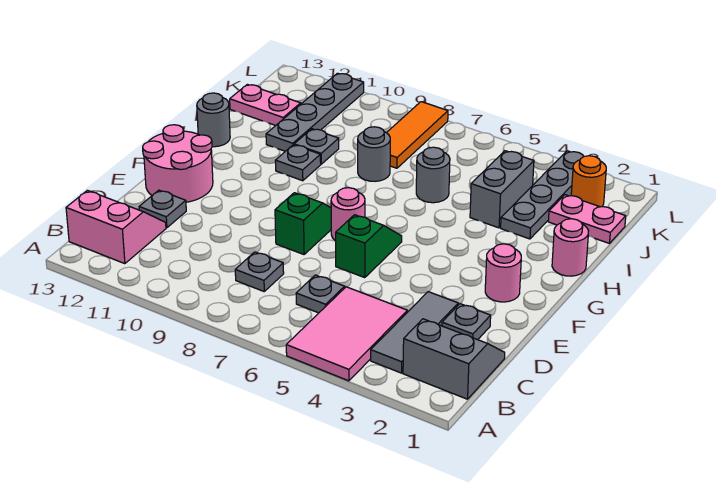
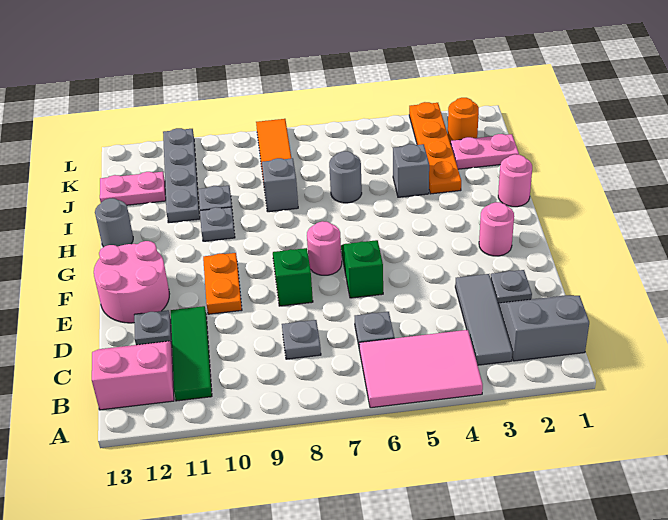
pink 2x3 tile [286,287,407,381] -> pink 2x3 tile turned to [359,330,483,408]
none -> green 1x3 tile [171,306,212,401]
none -> orange 1x2 plate [203,253,242,314]
grey 1x4 plate [501,151,584,239] -> orange 1x4 plate [409,102,461,194]
grey 1x2 brick [470,151,534,228] -> grey 1x1 brick [393,144,429,197]
grey 1x1 round brick [358,127,390,181] -> grey 1x1 brick [262,158,298,212]

